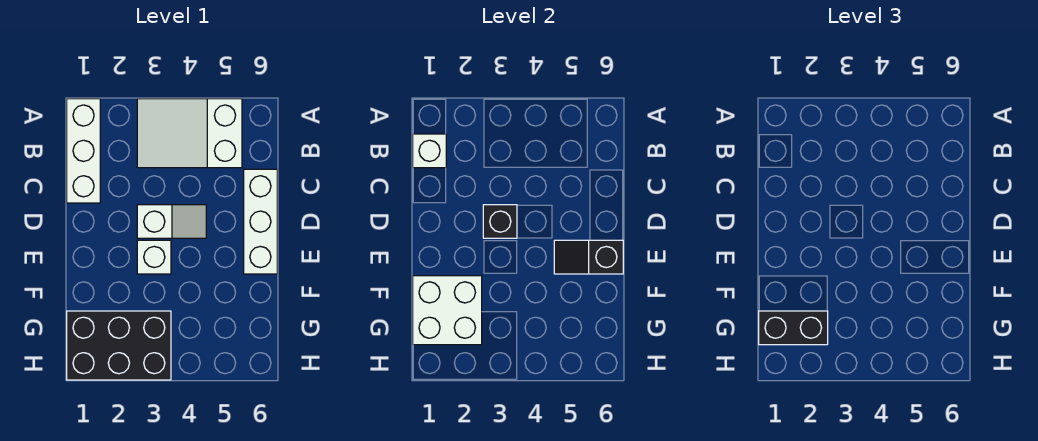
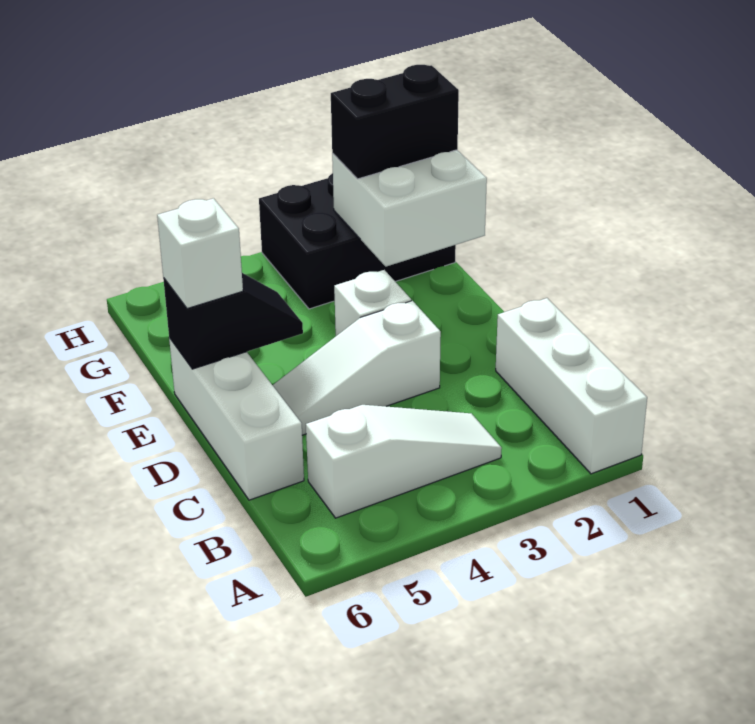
white 2x3 slope [137,99,242,168] -> white 1x3 slope [306,405,502,518]
white 1x1 brick [413,134,446,168] -> white 1x1 brick moved to [157,198,243,309]
white 1x2 slope [137,205,206,238] -> white 1x3 slope [273,301,441,435]
black 1x1 brick [483,205,517,238] -> none

